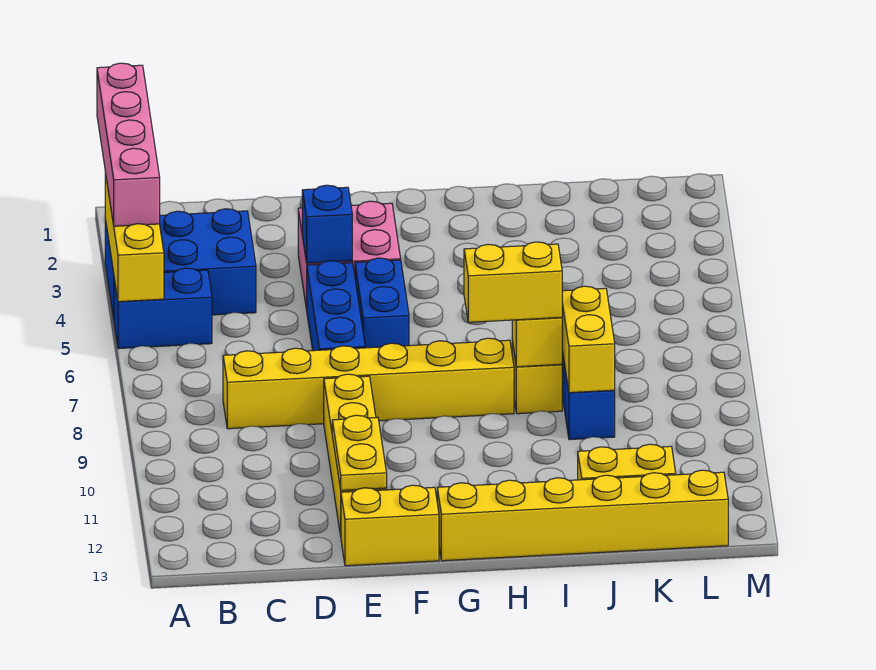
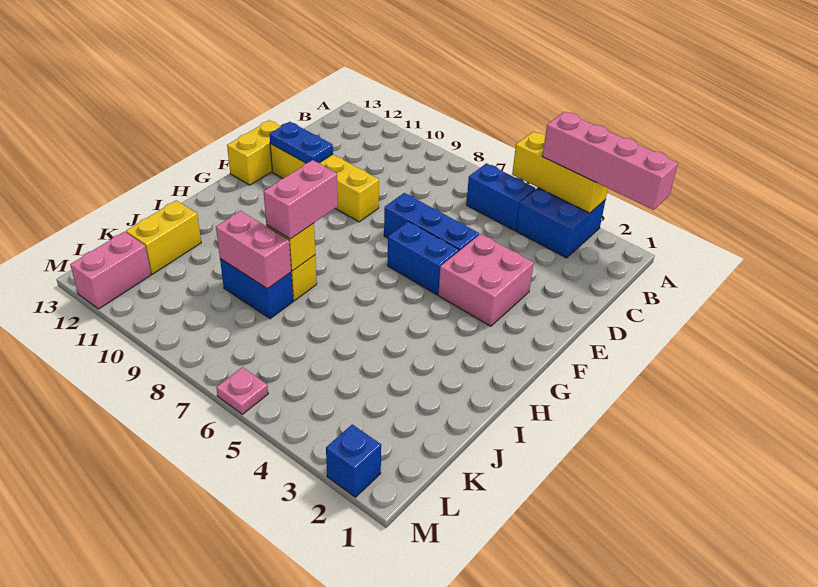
blue 2x3 brick [105,209,256,318] -> blue 2x2 brick [516,188,606,258]
blue 1x2 brick [114,268,212,349] -> blue 1x2 brick turned to [466,163,535,230]
yellow 1x6 brick [223,338,514,429] -> none
blue 1x1 brick [302,185,352,263] -> blue 1x1 brick moved to [326,424,381,497]
yellow 1x2 plate [332,415,387,490] -> blue 1x2 plate [269,122,333,163]
yellow 1x6 brick [437,470,728,561] -> none
yellow 1x2 brick [464,242,562,322] -> pink 1x2 brick [263,160,338,239]
yellow 1x2 brick [562,286,615,393] -> pink 1x2 brick [216,211,291,289]
none -> pink 1x2 brick [70,232,151,309]
none -> pink 1x1 plate [216,367,268,414]

